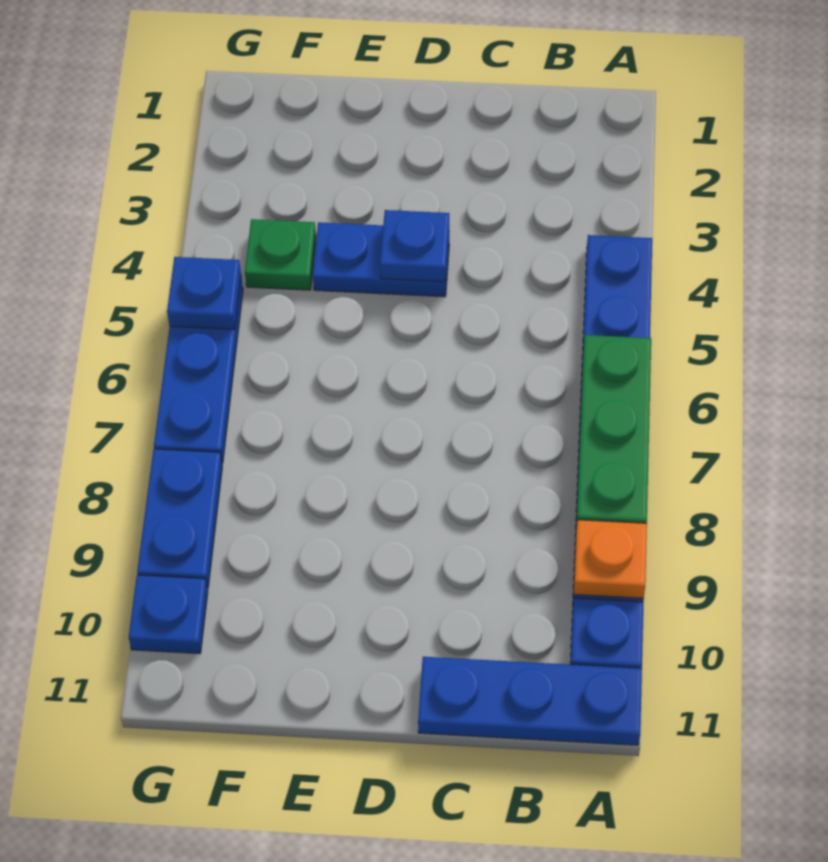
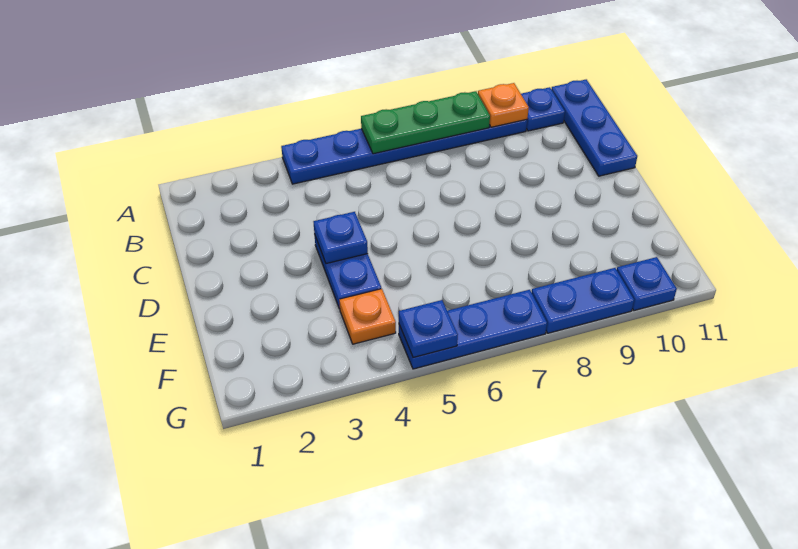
green 1x1 plate [245,219,316,290] -> orange 1x1 plate [339,289,396,344]

